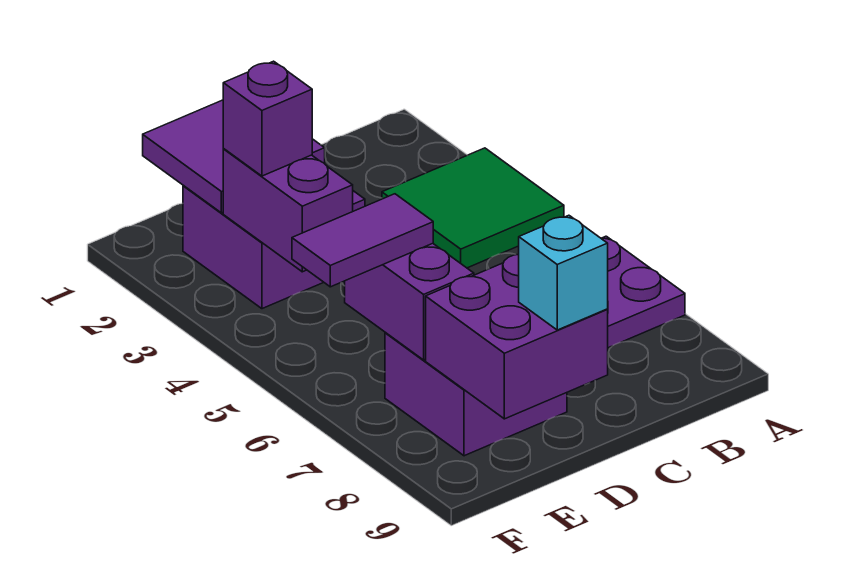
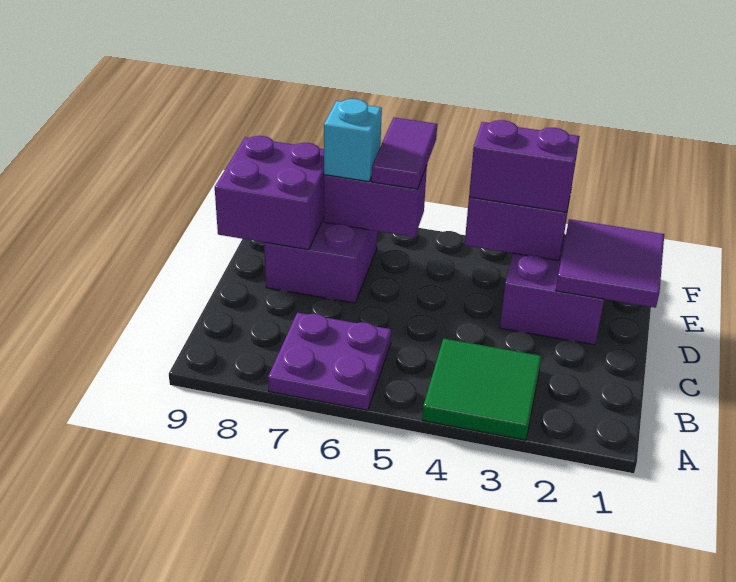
cyan 1x1 brick [519,215,608,330] -> cyan 1x1 brick moved to [324,99,382,182]
purple 1x1 brick [223,61,312,176] -> purple 1x2 brick [469,120,580,212]

